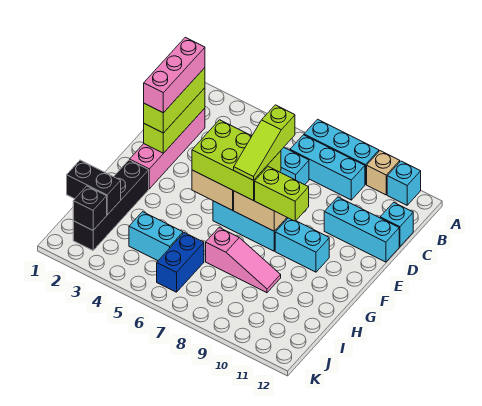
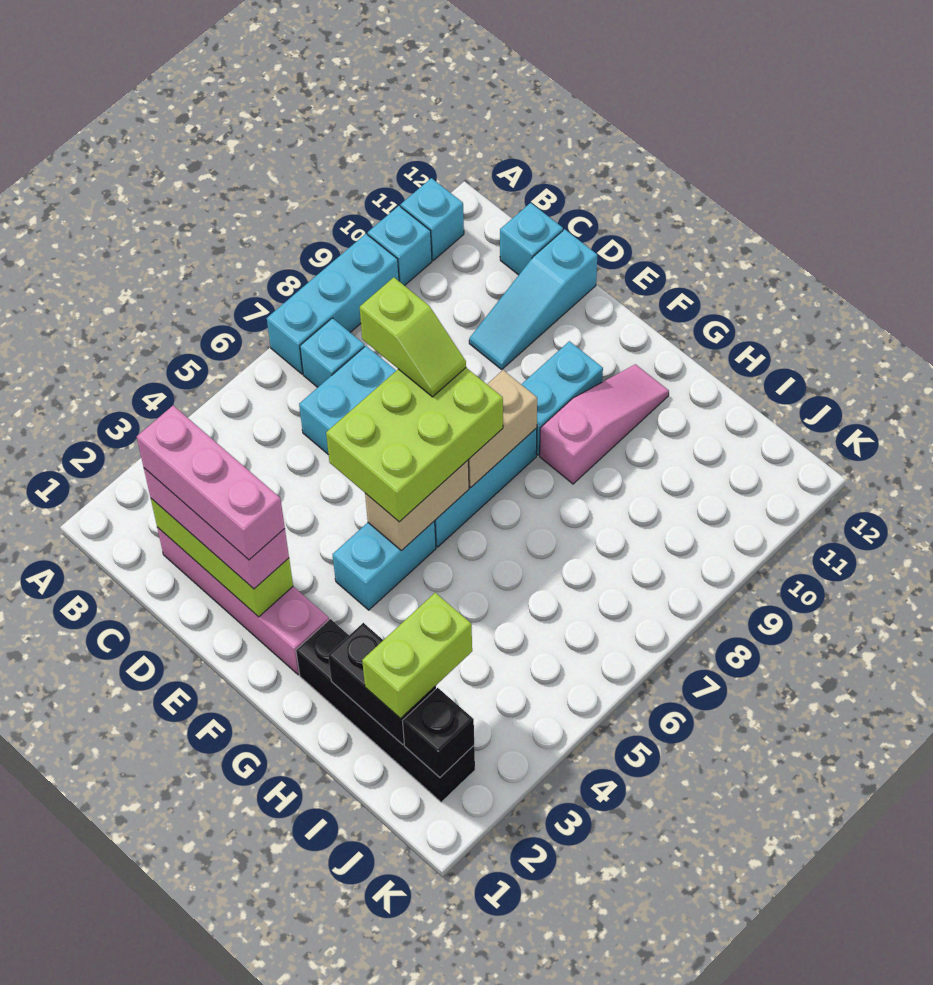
tan 1x1 brick [367,151,400,195] -> cyan 1x1 brick [368,206,432,286]
cyan 1x3 brick [290,135,365,200] -> cyan 1x1 brick [300,318,365,387]
lime 1x3 brick [144,68,205,133] -> pink 1x3 brick [144,468,289,589]
lime 1x3 slope [234,105,295,180] -> lime 1x2 slope [360,277,466,397]
cyan 1x3 brick [324,197,399,262] -> cyan 1x3 slope [469,229,597,369]
lime 1x2 brick [255,167,309,221] -> lime 1x2 brick moved to [362,593,472,718]
pink 1x3 slope [206,228,281,293] -> pink 1x3 slope moved to [540,364,669,484]
black 1x2 brick [67,160,121,215] -> black 1x2 brick turned to [328,623,436,745]
cyan 1x2 brick [129,212,183,261] -> cyan 1x2 brick moved to [333,521,436,610]
blue 1x2 brick [157,233,204,292] -> none

